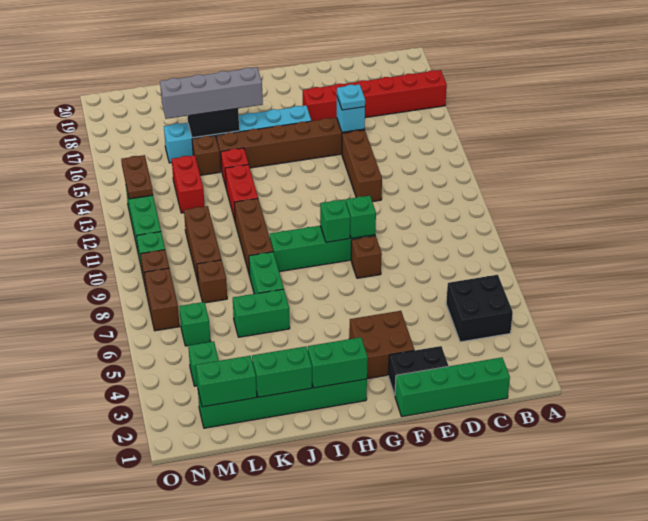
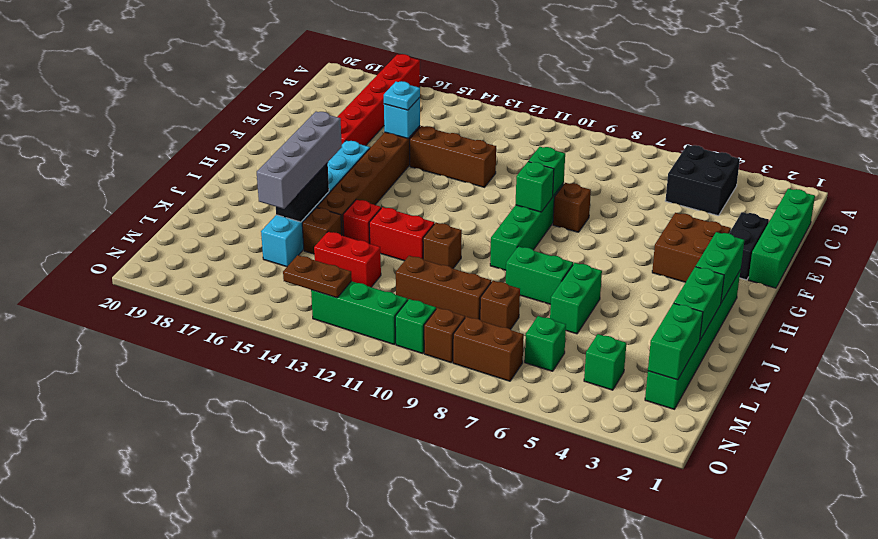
brown 1x3 brick [234,199,273,275] -> brown 1x1 brick [423,223,462,268]

